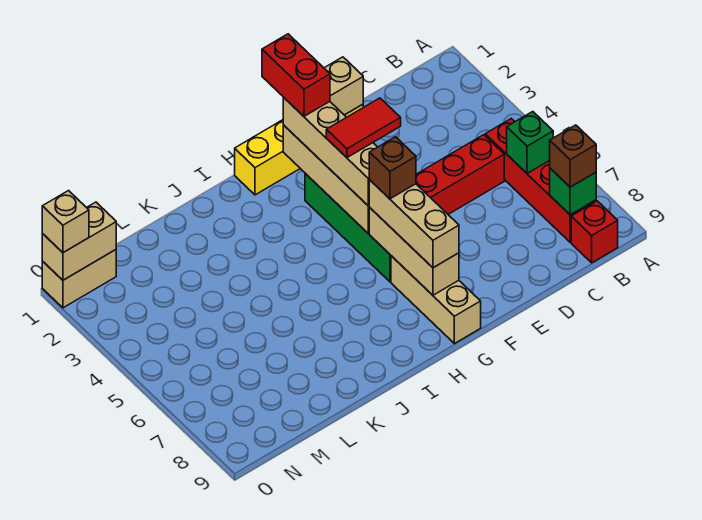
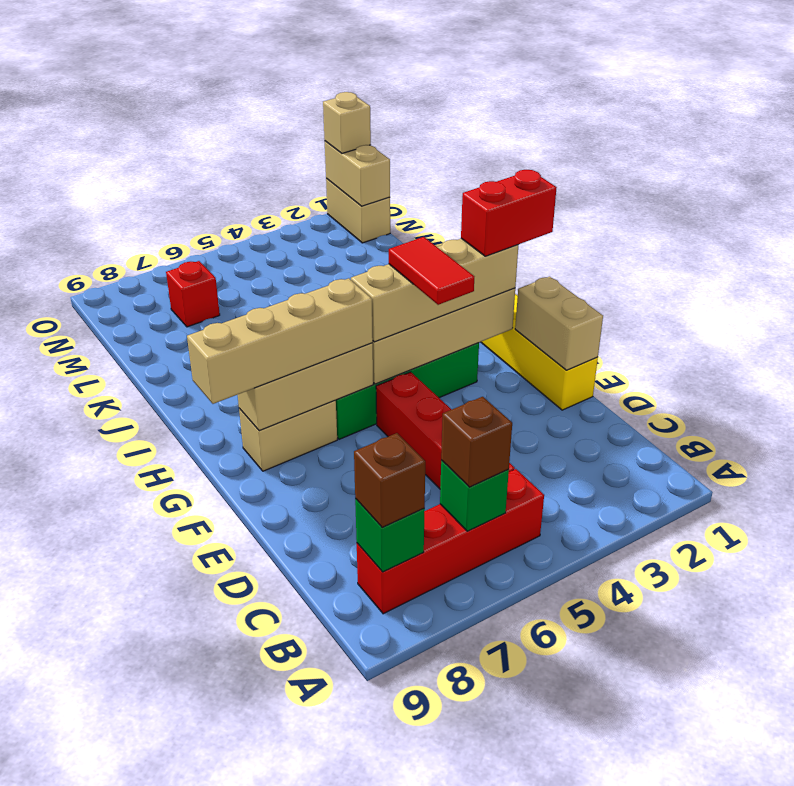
red 1x1 brick [571,201,618,263] -> red 1x1 brick moved to [166,261,220,327]
tan 1x3 brick [369,180,459,268] -> tan 1x4 brick [187,278,373,404]
brown 1x1 brick [369,137,416,199] -> brown 1x1 brick moved to [441,397,512,487]
tan 1x3 brick [391,256,481,344] -> tan 1x2 brick [239,401,337,471]

